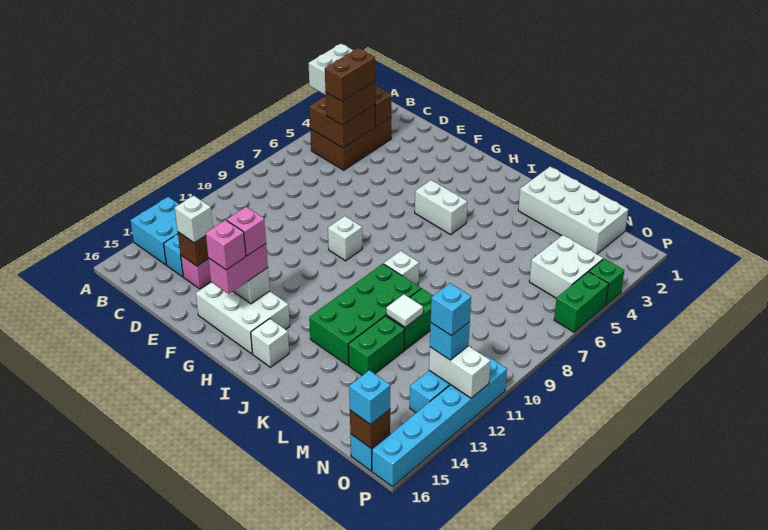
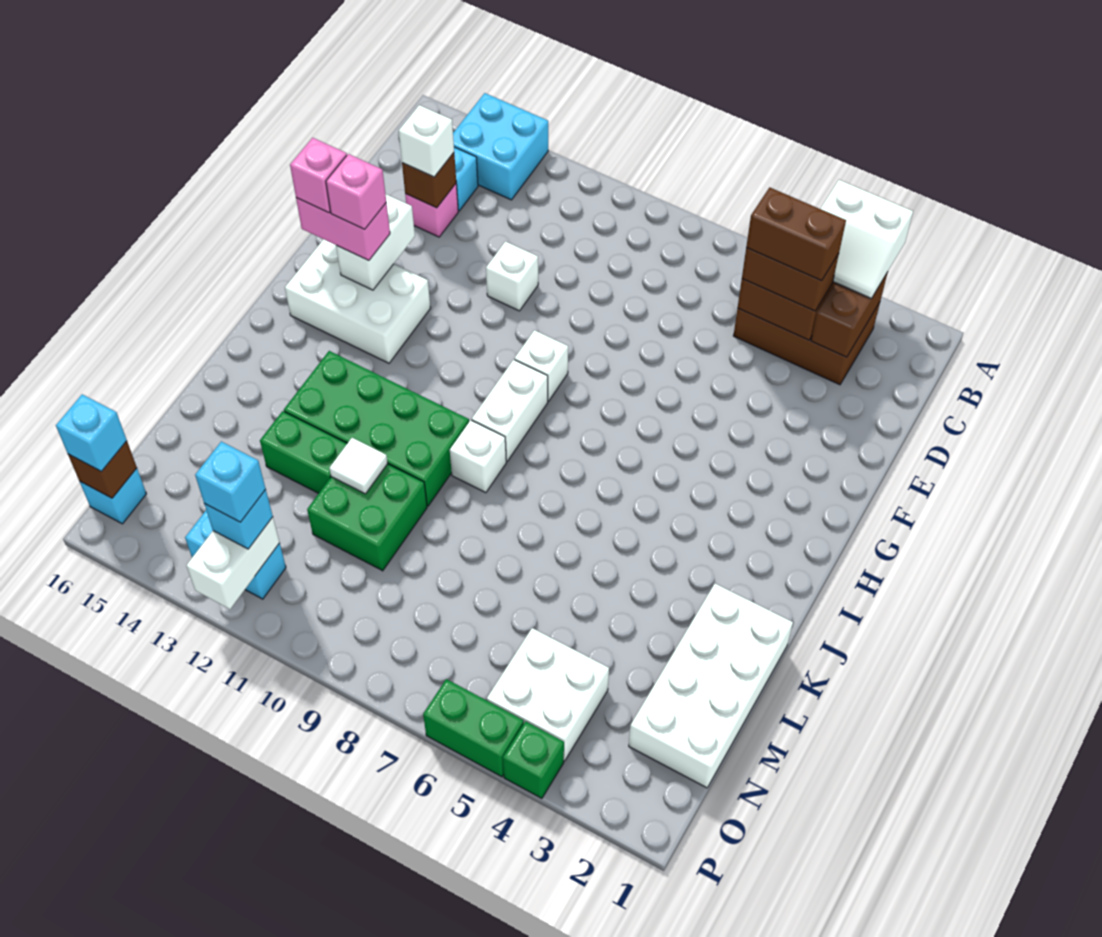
white 2x3 brick [196,282,290,354] -> white 2x3 brick turned to [285,239,430,363]
white 1x2 brick [415,180,467,234] -> white 1x2 brick moved to [472,360,548,461]
white 1x1 brick [251,319,289,367] -> white 1x1 brick moved to [486,241,538,311]
green 1x2 brick [386,288,433,350] -> green 2x2 brick [307,464,427,571]
cyan 1x6 brick [372,355,507,487] -> none

